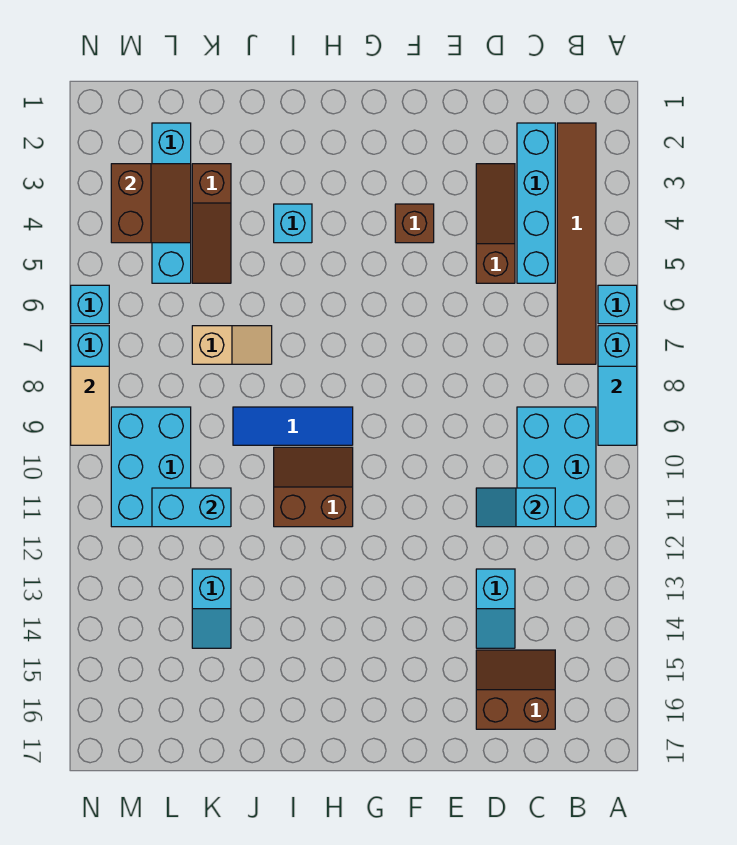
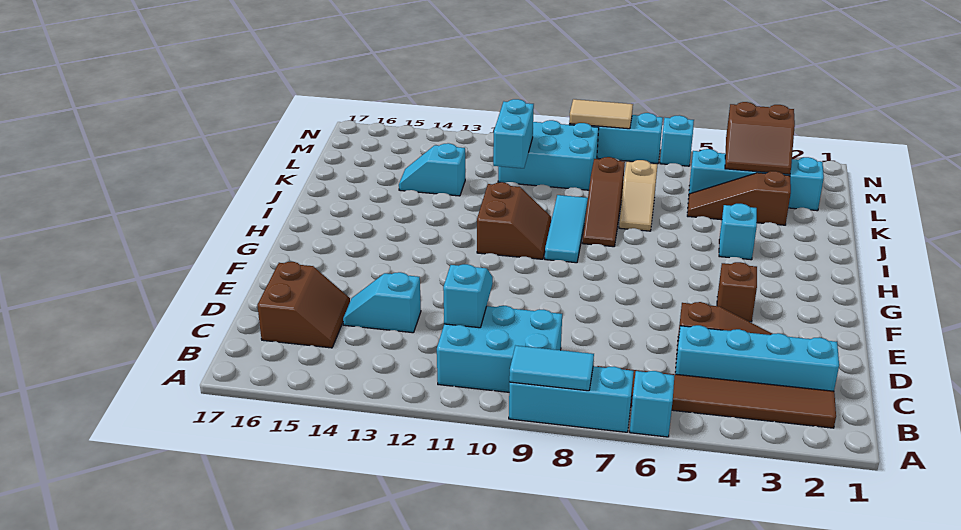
blue 1x3 tile [233,407,353,445] -> cyan 1x3 tile [545,195,588,263]
none -> brown 1x3 slope [582,157,625,247]

